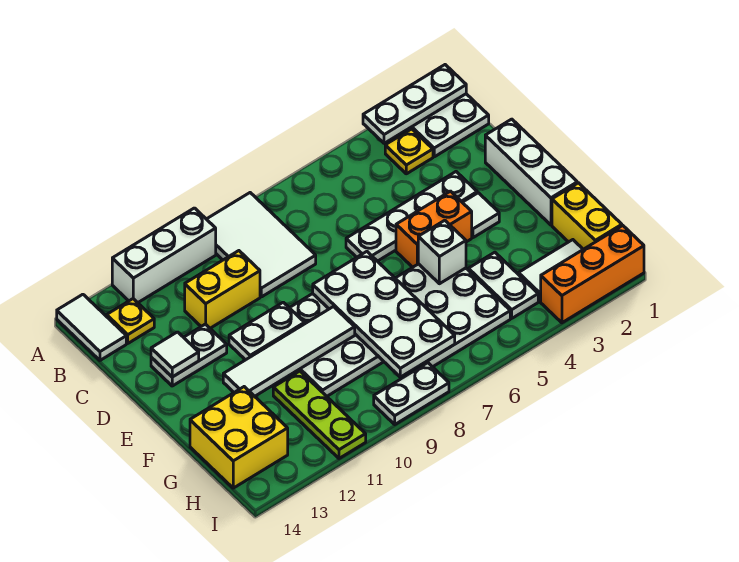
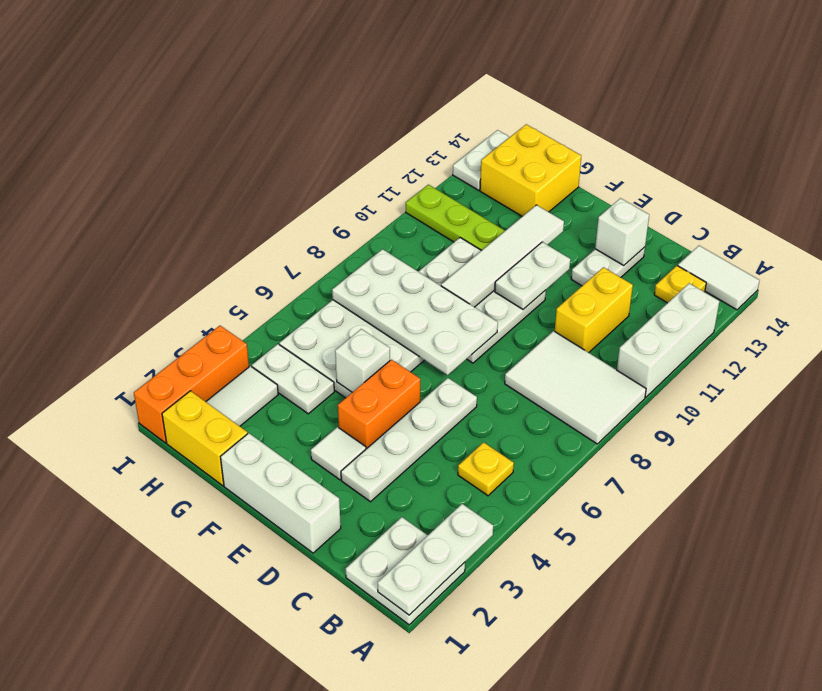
yellow 1x1 plate [385,129,433,174] -> yellow 1x1 plate moved to [458,442,514,496]
white 1x1 tile [151,332,199,377] -> white 1x1 brick [595,198,649,265]
white 1x2 plate [374,363,449,424] -> white 1x2 plate moved to [453,130,509,190]

